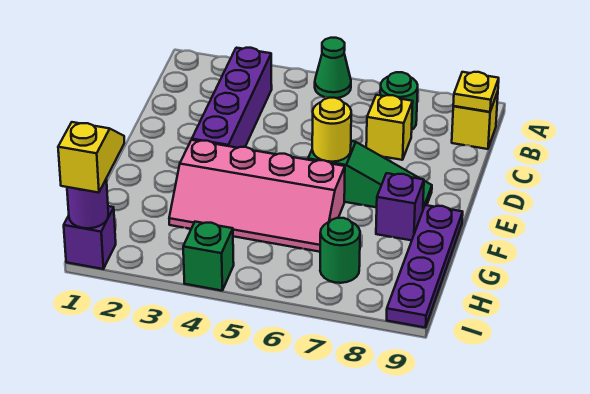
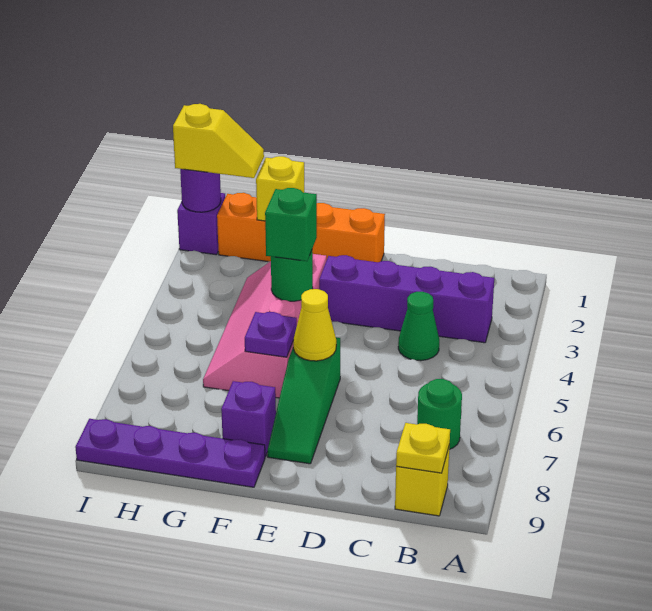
green 1x1 cone [315,38,351,98] -> green 1x1 cone moved to [398,292,439,361]
yellow 1x1 brick [366,95,413,160] -> yellow 1x1 brick moved to [256,156,304,221]
none -> orange 1x4 brick [217,193,385,262]
yellow 1x1 round brick [312,98,351,162] -> yellow 1x1 cone [293,289,336,361]
none -> purple 1x1 plate [245,312,297,357]
green 1x1 round brick [320,218,360,283] -> green 1x1 round brick moved to [271,251,313,301]
green 1x1 brick [183,222,234,291] -> green 1x1 brick moved to [265,188,317,261]

